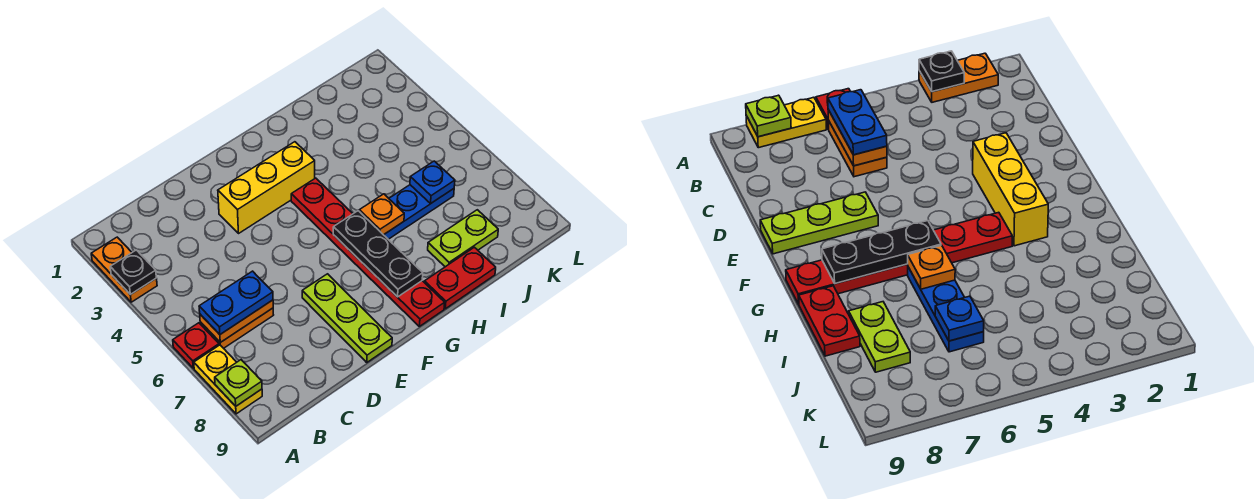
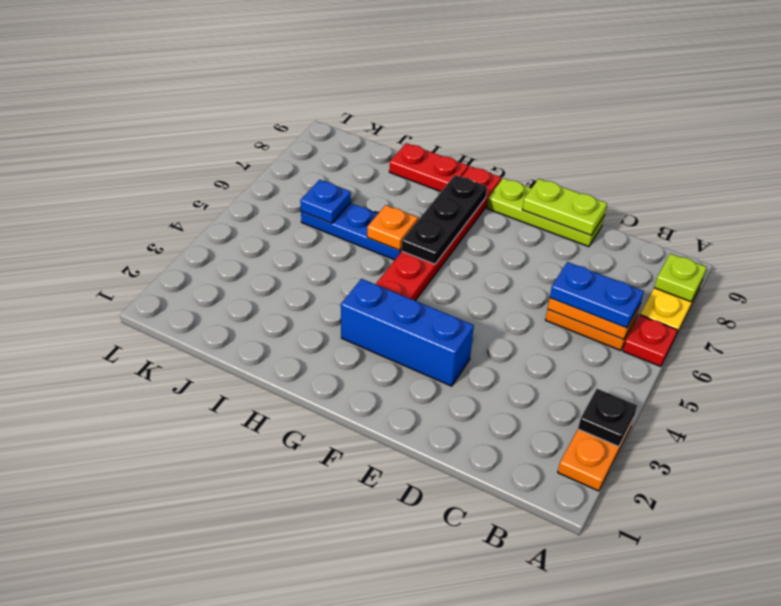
yellow 1x3 brick [218,142,315,233] -> blue 1x3 brick [341,279,474,386]
lime 1x3 plate [302,274,392,363] -> lime 1x3 plate turned to [487,178,604,247]
lime 1x2 plate [428,210,498,267] -> lime 1x2 plate moved to [522,179,607,235]

